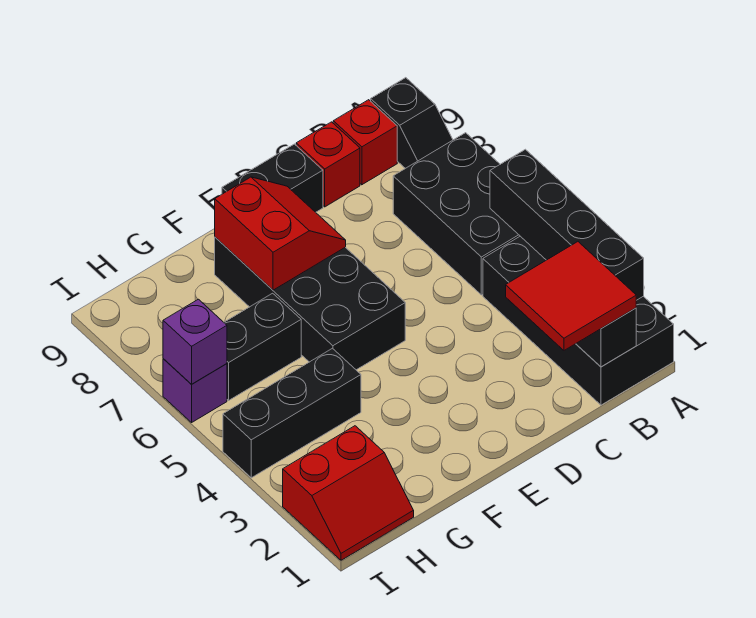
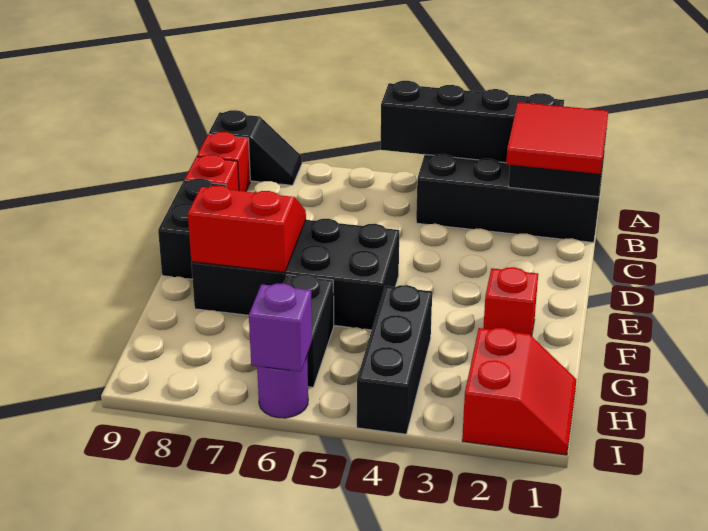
black 2x3 brick [393,133,520,295] -> none
none -> red 1x1 brick [483,267,538,336]
purple 1x1 brick [163,359,227,422] -> purple 1x1 round brick [257,357,308,418]

